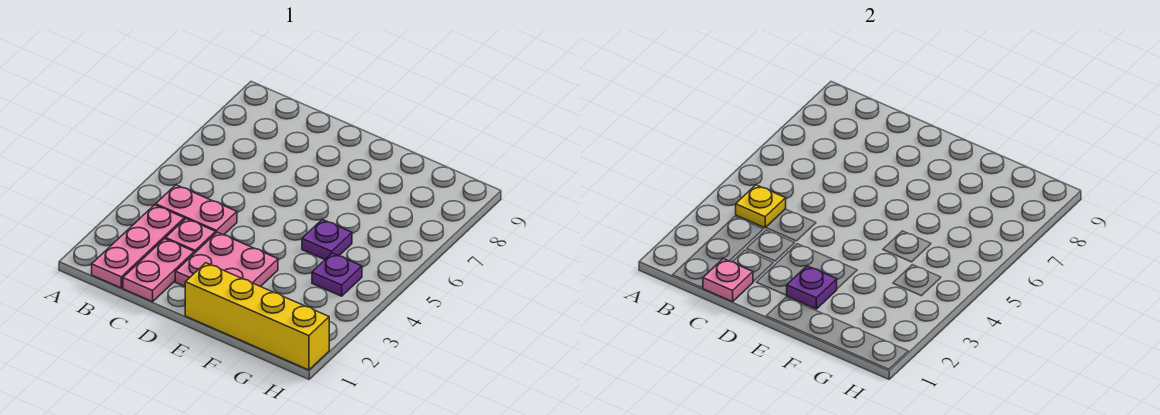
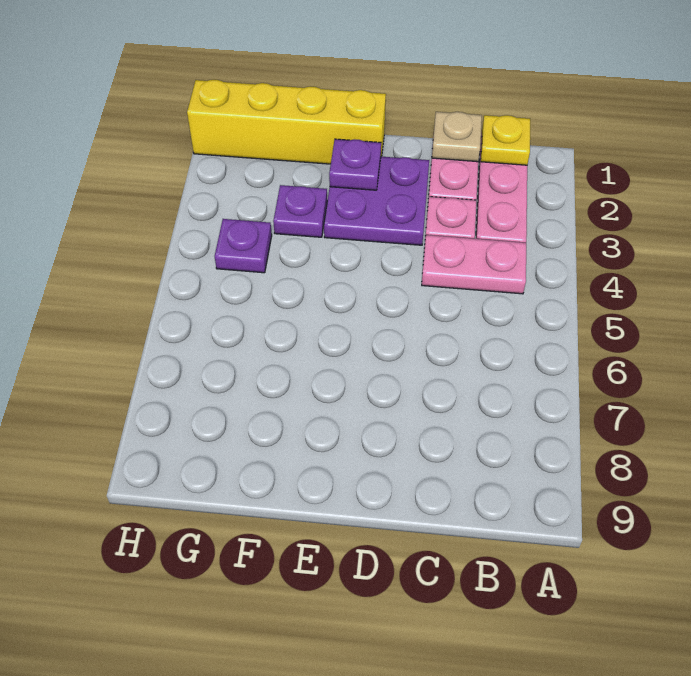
yellow 1x1 plate [736,185,786,228] -> yellow 1x1 plate moved to [481,115,530,165]
pink 1x1 plate [703,259,753,302] -> tan 1x1 plate [432,112,482,162]
pink 2x2 plate [175,232,278,287] -> purple 2x2 plate [324,156,429,245]
purple 1x1 plate [302,219,352,260] -> purple 1x1 plate moved to [273,185,327,237]

